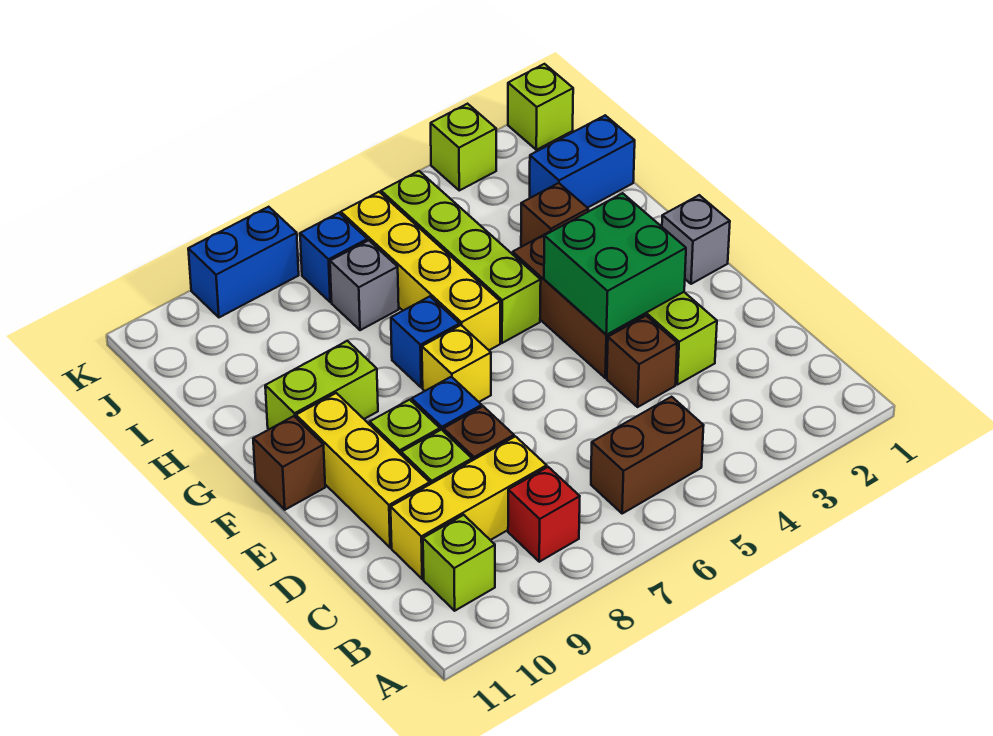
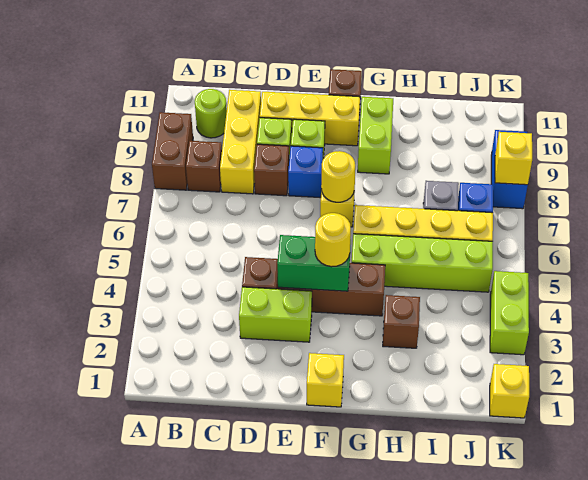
brown 1x2 brick [591,397,704,513] -> brown 1x2 brick moved to [152,112,193,190]
red 1x1 brick [508,467,580,562] -> brown 1x1 brick [186,141,222,192]
lime 1x1 brick [423,515,495,611] -> lime 1x1 round brick [195,89,227,138]
green 2x2 brick [544,193,686,335] -> green 1x2 brick [277,235,351,291]
grey 1x1 brick [662,195,730,284] -> yellow 1x1 brick [307,353,344,407]
none -> yellow 1x1 round brick [315,213,351,267]
none -> yellow 1x1 round brick [321,151,355,202]
blue 1x1 brick [391,296,460,388] -> none
blue 1x2 brick [530,115,635,208] -> none
lime 1x1 brick [508,64,573,150] -> yellow 1x1 brick [490,364,529,418]
lime 1x1 brick [431,104,496,190] -> lime 1x2 brick [490,271,529,355]
none -> yellow 1x1 brick [495,132,532,185]

